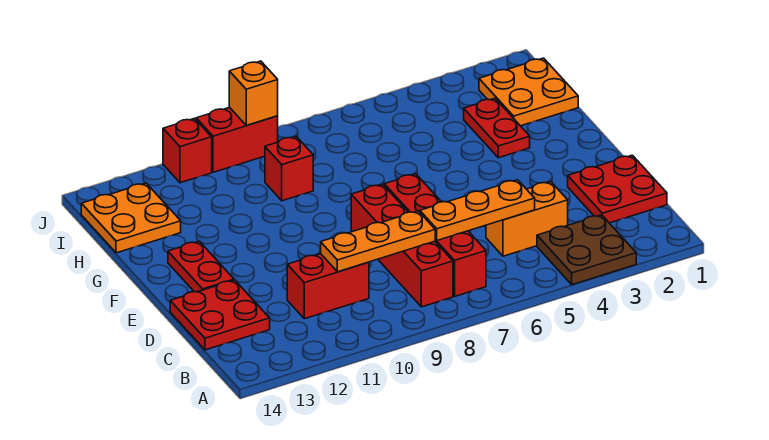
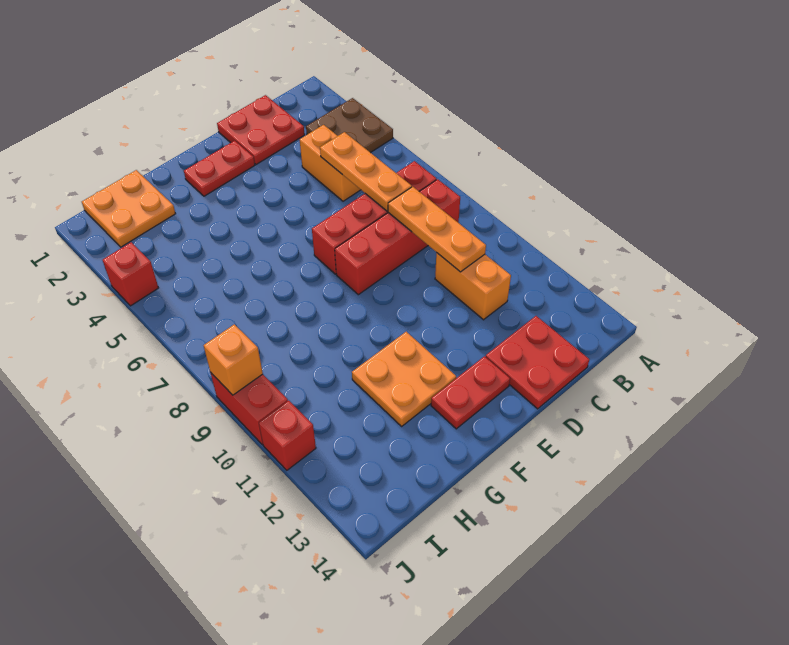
red 1x2 brick [287,254,369,319] -> orange 1x2 brick [435,253,511,320]
red 1x2 plate [464,98,530,158] -> red 1x2 plate moved to [184,141,255,196]
red 1x1 brick [265,137,313,201] -> red 1x1 brick moved to [103,242,158,306]
orange 2x2 plate [81,183,181,253] -> orange 2x2 plate moved to [352,332,456,426]

